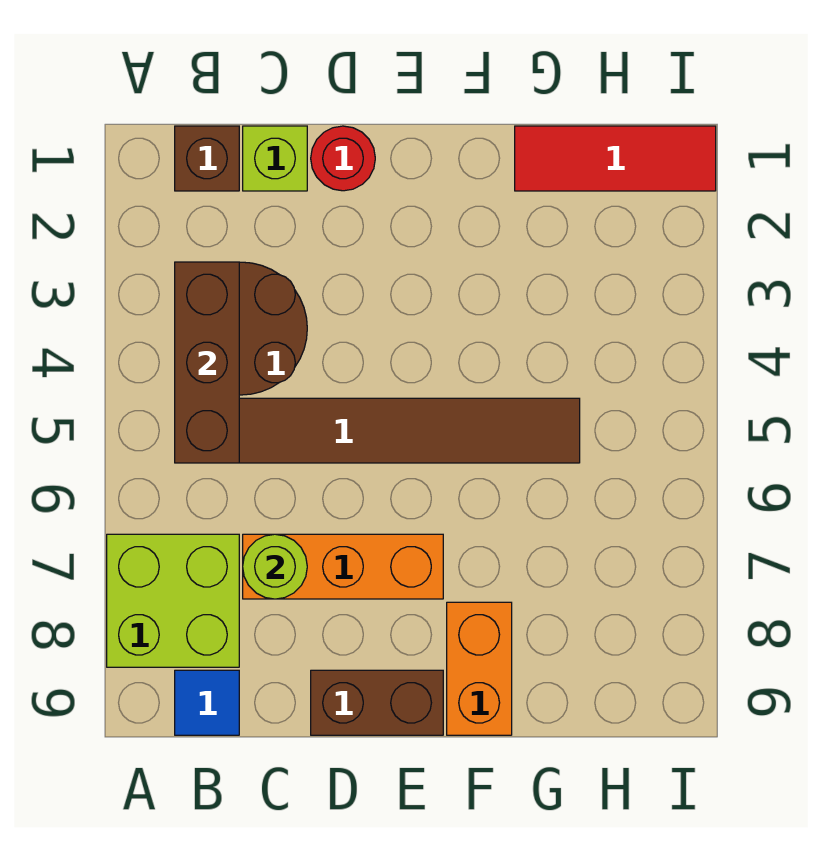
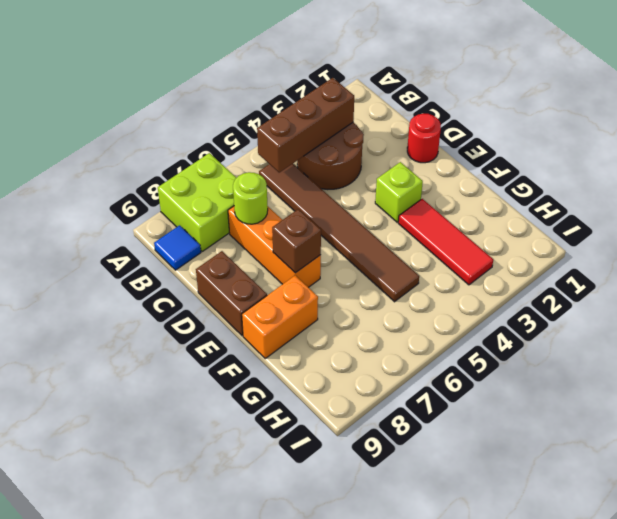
brown 1x1 brick [175,126,239,191] -> brown 1x1 brick moved to [272,209,321,273]
lime 1x1 brick [243,126,307,191] -> lime 1x1 brick moved to [375,162,423,222]
red 1x3 tile [515,126,716,191] -> red 1x3 tile moved to [398,199,493,285]

